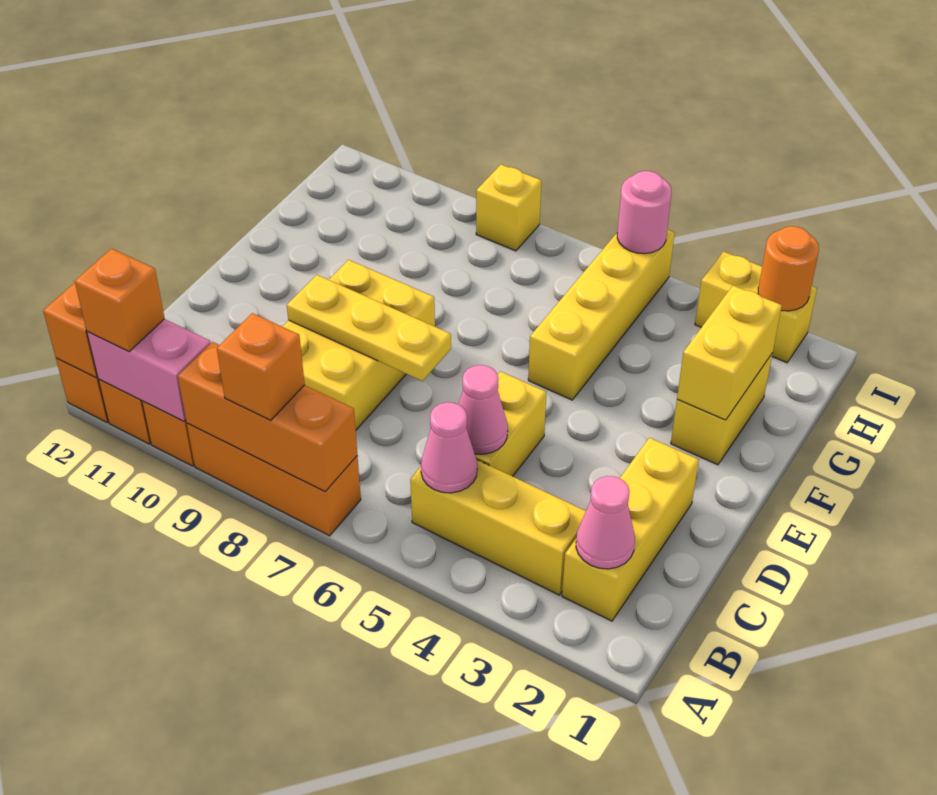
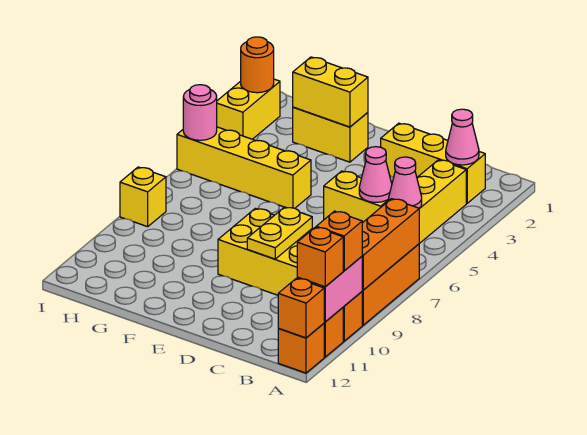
orange 1x1 brick [217,313,305,420] -> orange 1x1 brick moved to [316,211,362,271]
yellow 1x3 plate [287,275,451,381] -> yellow 1x2 plate [247,207,312,259]

